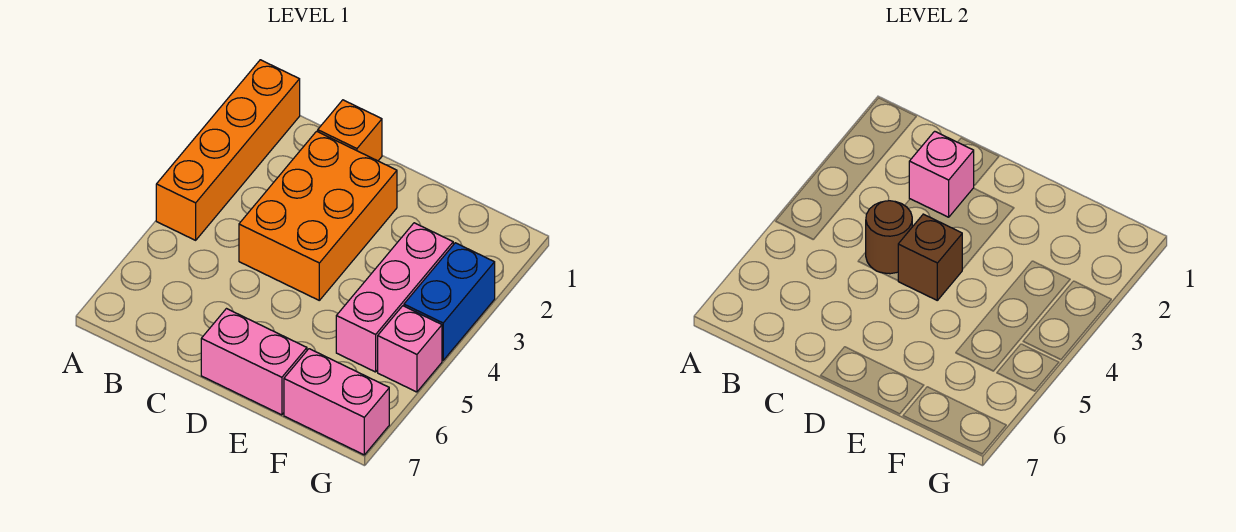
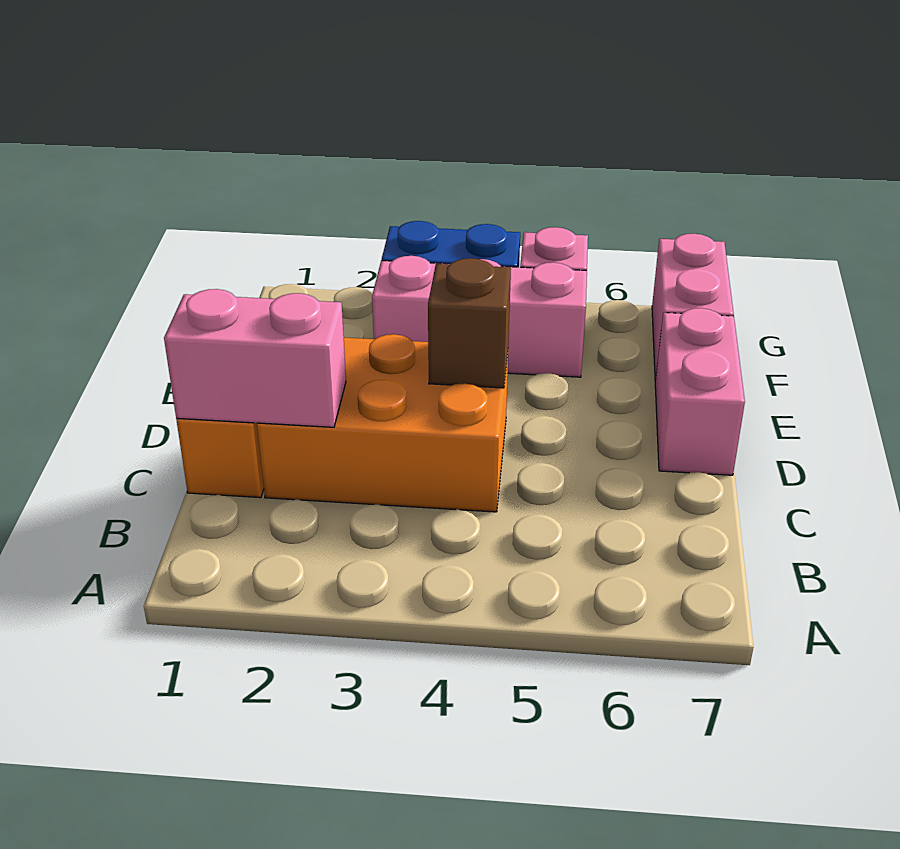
orange 1x4 brick [156,60,300,240] -> none
pink 1x1 brick [909,131,974,217] -> pink 1x2 brick [164,289,346,427]
brown 1x1 round brick [866,201,912,274] -> none

